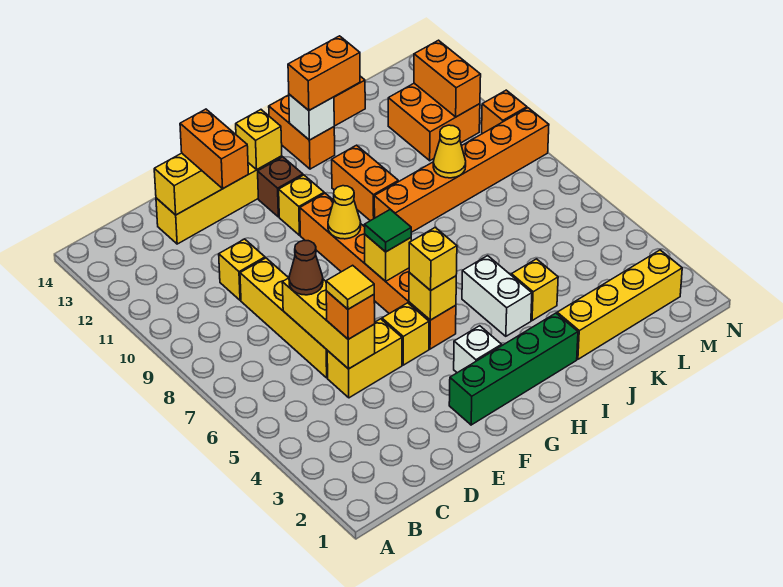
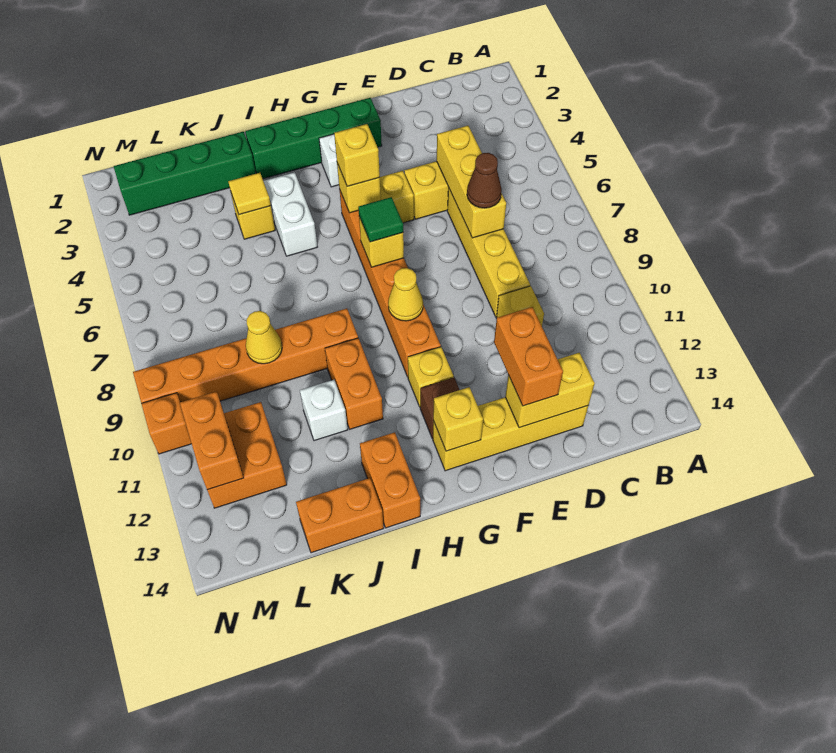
orange 1x1 brick [326,291,375,339] -> none
yellow 1x1 tile [326,265,374,309] -> yellow 1x1 tile moved to [228,173,271,215]
white 1x1 brick [289,94,334,140] -> white 1x1 brick moved to [300,380,348,441]
orange 1x2 brick [288,36,360,110] -> none
yellow 1x4 brick [557,250,682,359] -> green 1x4 brick [114,132,256,215]

